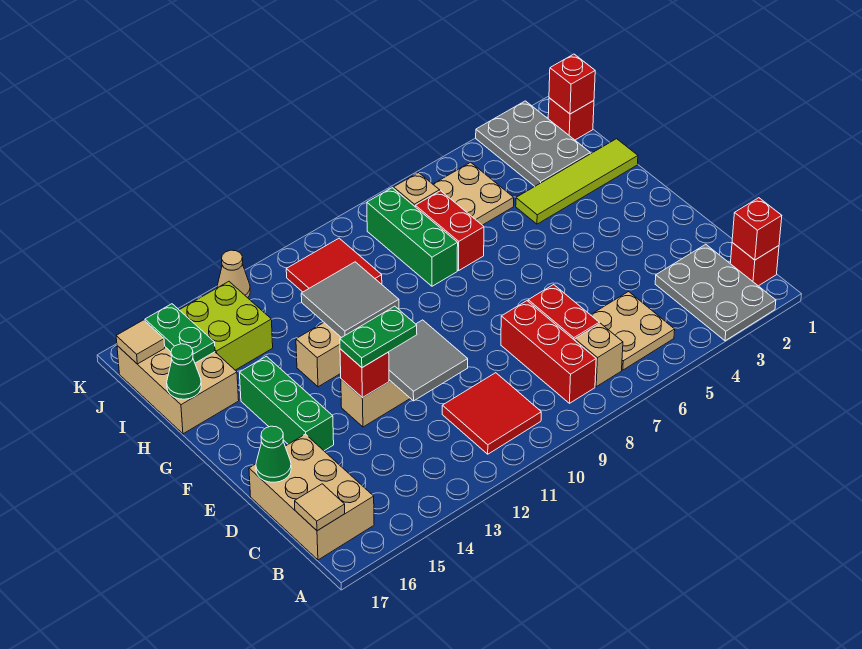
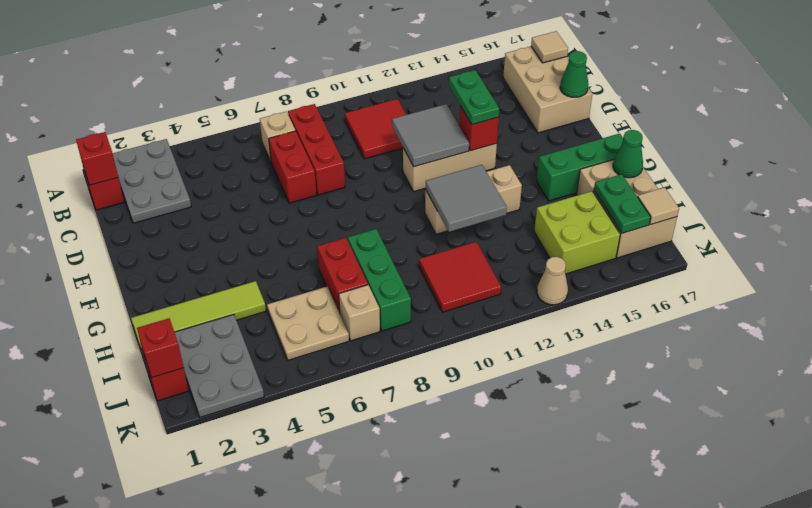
tan 2x2 plate [591,292,675,370] -> none
green 1x2 plate [340,306,417,368] -> green 1x2 plate turned to [449,70,499,125]
green 1x3 brick [239,356,334,451] -> green 1x3 brick turned to [537,134,623,201]

